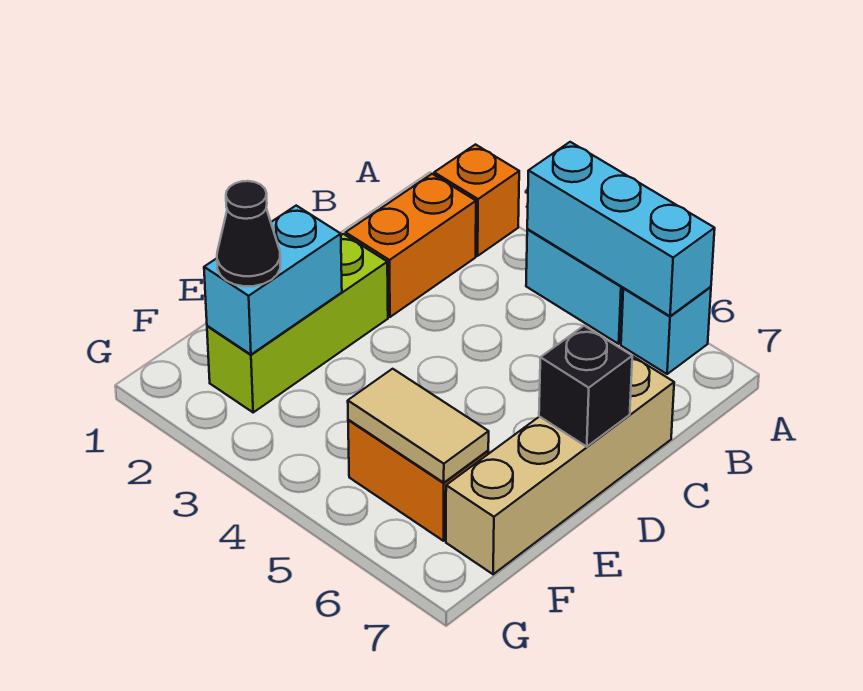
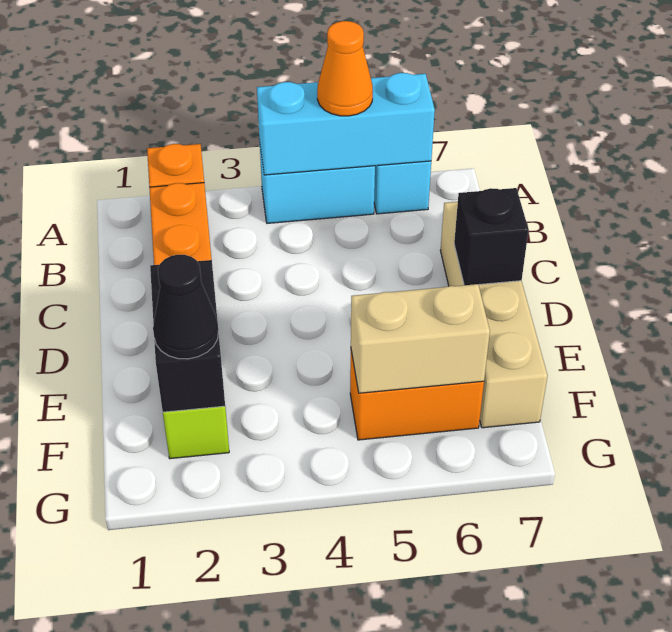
none -> orange 1x1 cone [317,21,373,116]
cyan 1x2 brick [204,206,342,355] -> black 1x2 brick [150,260,225,412]
tan 1x2 tile [348,369,489,483] -> tan 1x2 brick [351,284,490,393]

